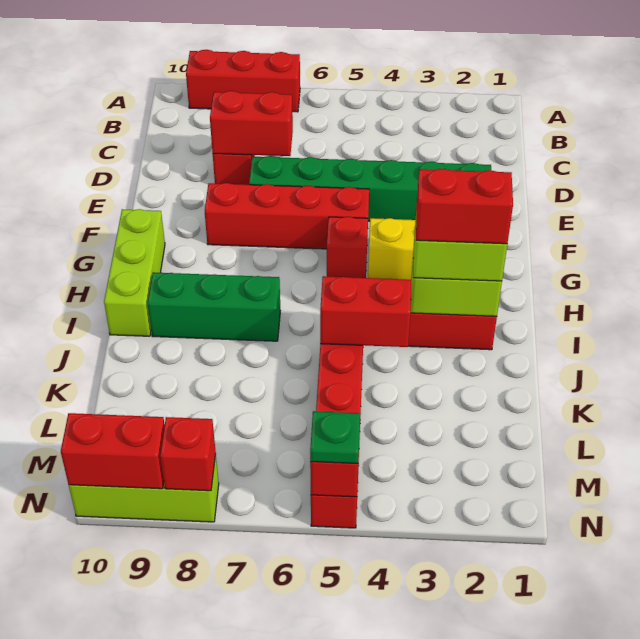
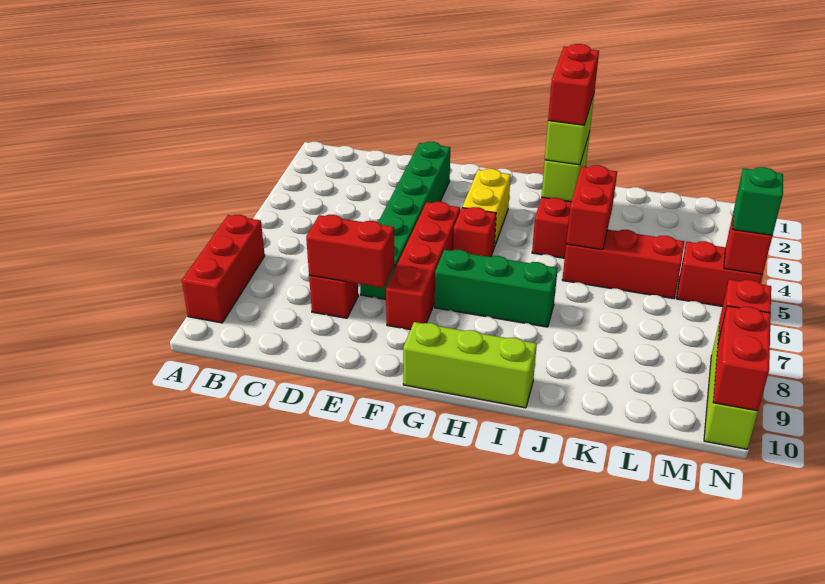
red 1x2 brick [210,91,293,156] -> red 1x2 brick turned to [306,215,395,288]
green 1x3 brick [148,272,280,341] -> green 1x3 brick turned to [435,250,558,327]
green 1x1 plate [310,411,360,463] -> green 1x1 brick [733,167,783,235]

